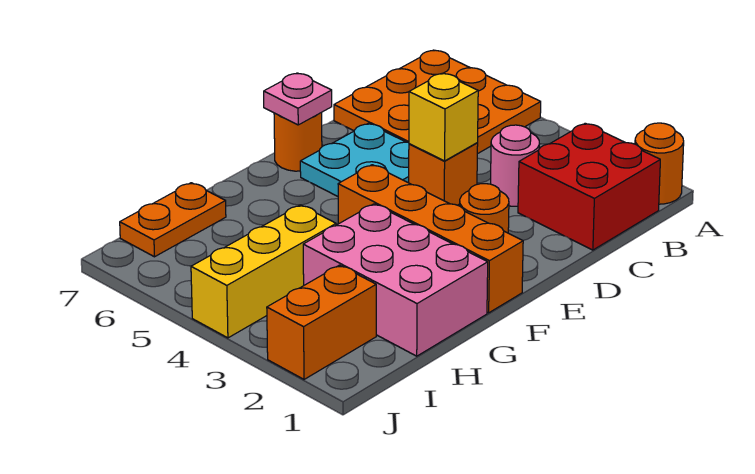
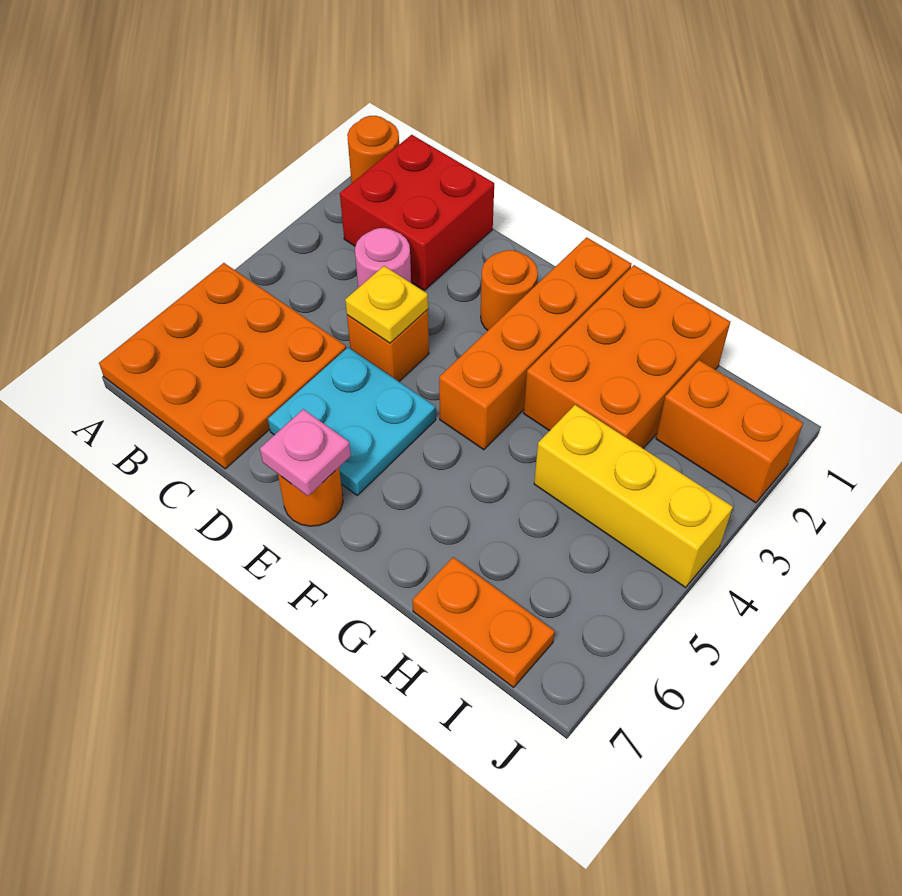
yellow 1x1 brick [409,73,478,161] -> yellow 1x1 plate [345,266,428,343]
pink 2x3 brick [303,204,488,356] -> orange 2x3 brick [524,265,730,448]

